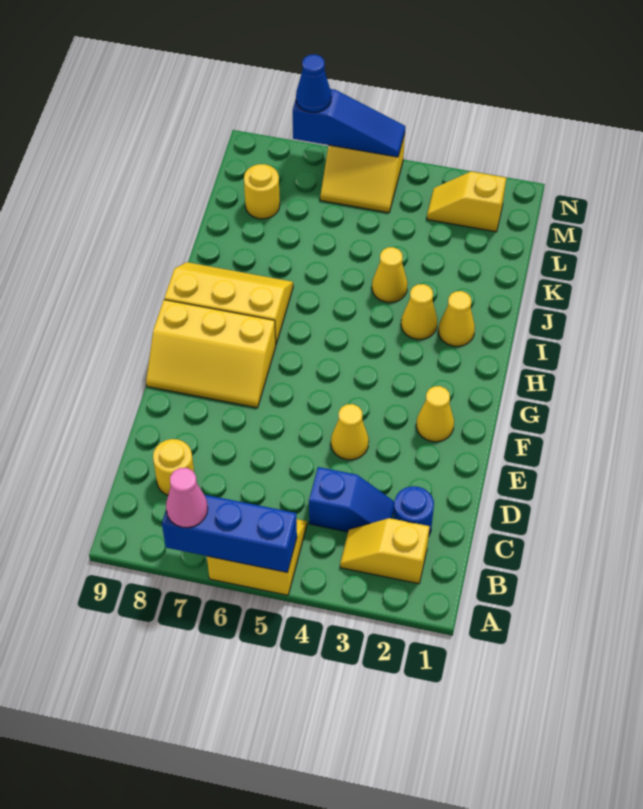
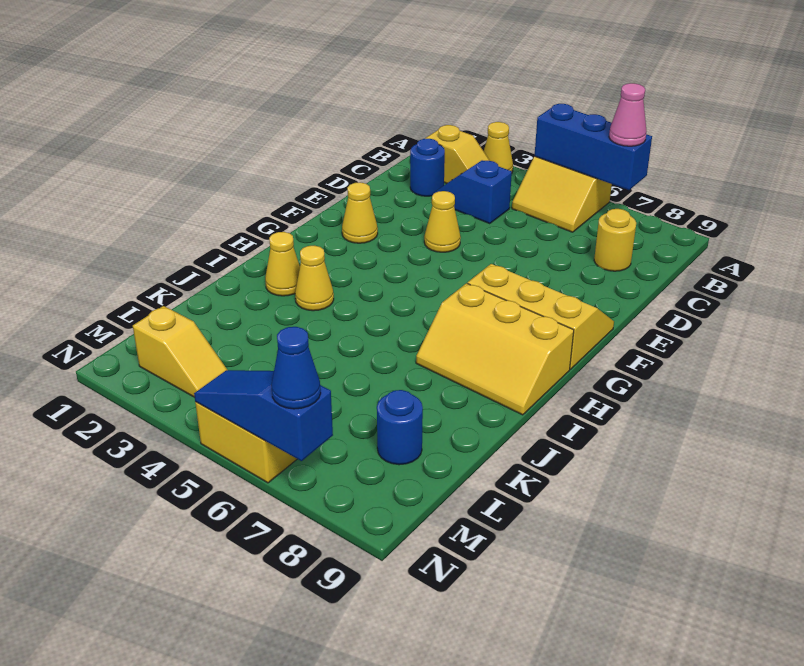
yellow 1x1 cone [372,247,408,302] -> yellow 1x1 cone moved to [484,122,513,172]
yellow 1x1 round brick [244,164,280,219] -> blue 1x1 round brick [377,390,423,465]

